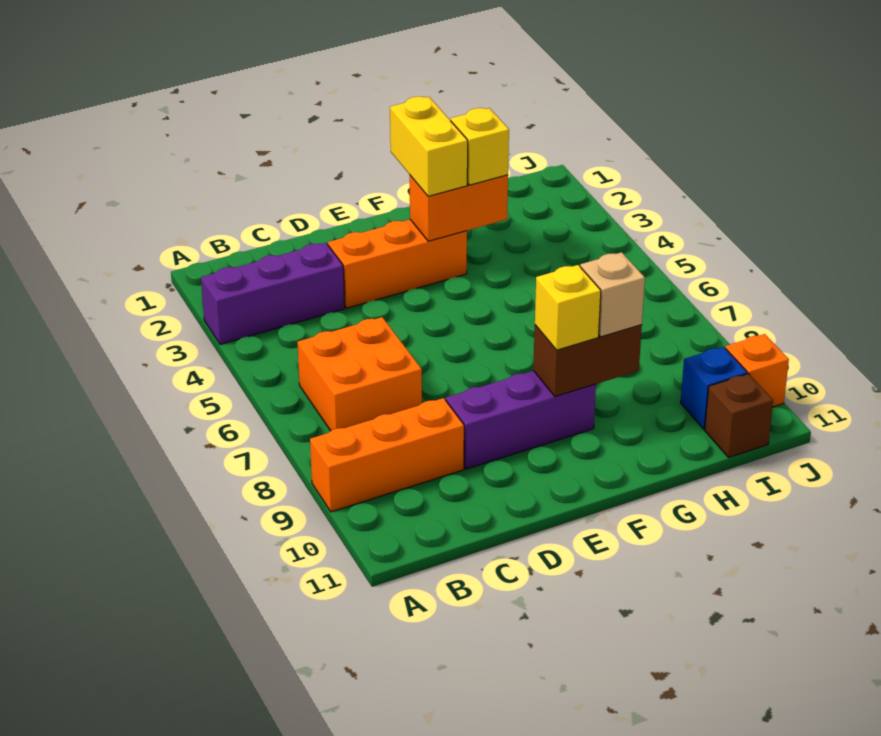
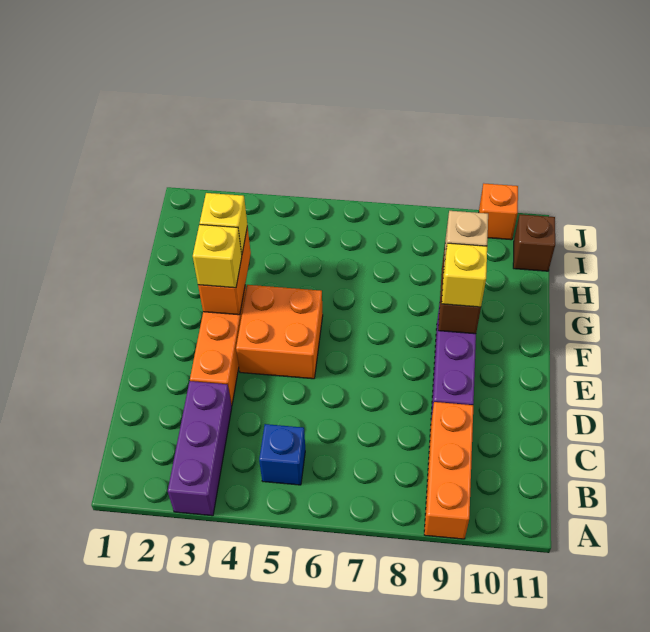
orange 2x2 brick [298,317,422,431] -> orange 2x2 brick moved to [236,285,323,379]
yellow 1x2 brick [390,97,468,196] -> yellow 1x1 brick [193,224,242,288]
blue 1x1 brick [681,347,747,429] -> blue 1x1 brick moved to [259,424,305,485]

